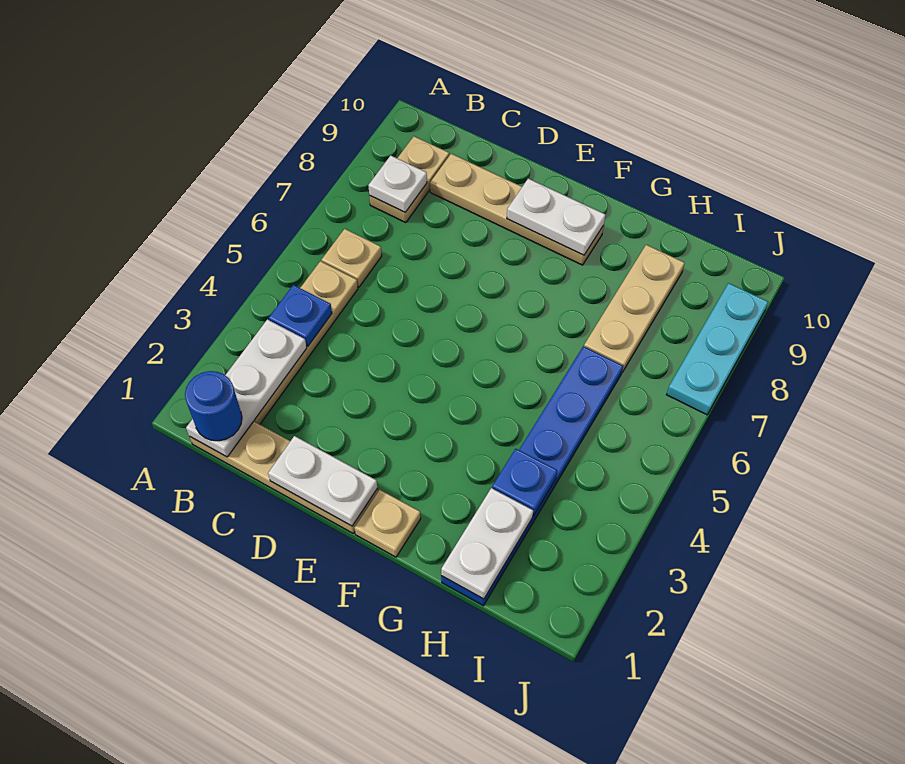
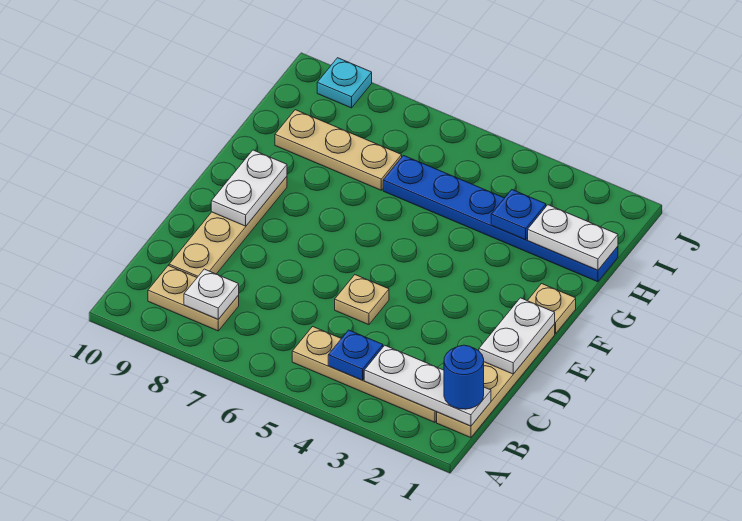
tan 1x1 plate [322,229,382,287] -> tan 1x1 plate moved to [335,275,389,325]
cyan 1x3 plate [667,283,768,415] -> cyan 1x1 plate [317,58,372,108]

